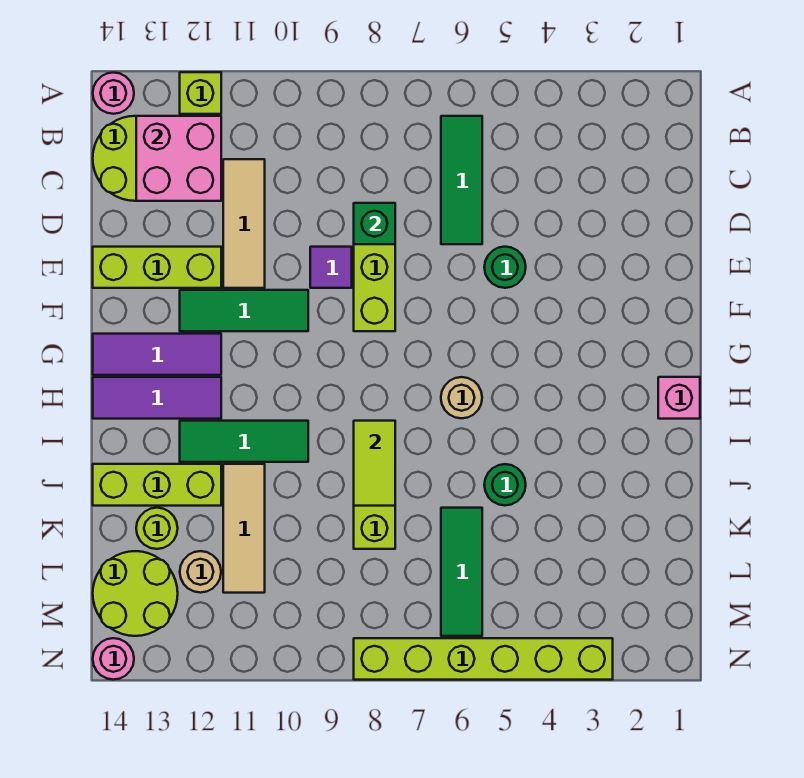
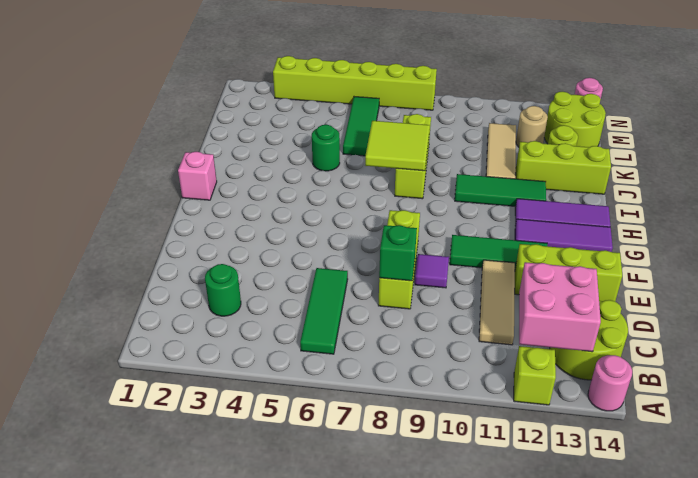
green 1x1 round brick [484,247,526,288] -> green 1x1 round brick moved to [205,264,241,316]
tan 1x1 round brick [441,377,482,418] -> none
lime 1x2 tile [354,421,395,506] -> lime 2x2 tile [365,121,430,171]

